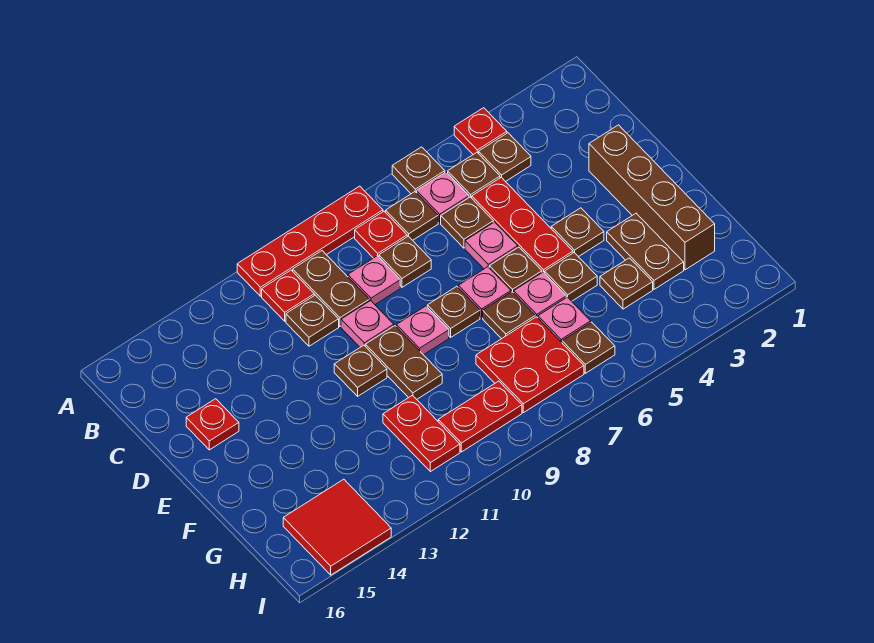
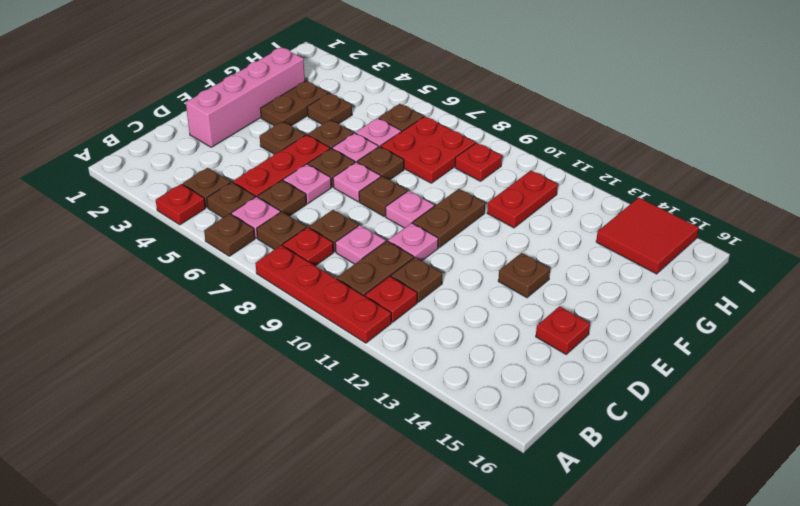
brown 1x4 brick [589,125,715,270] -> pink 1x4 brick [186,47,305,147]
brown 1x1 plate [334,345,387,396] -> brown 1x1 plate moved to [498,253,550,298]
red 1x2 plate [438,381,522,452] -> red 1x1 plate [455,143,502,181]

